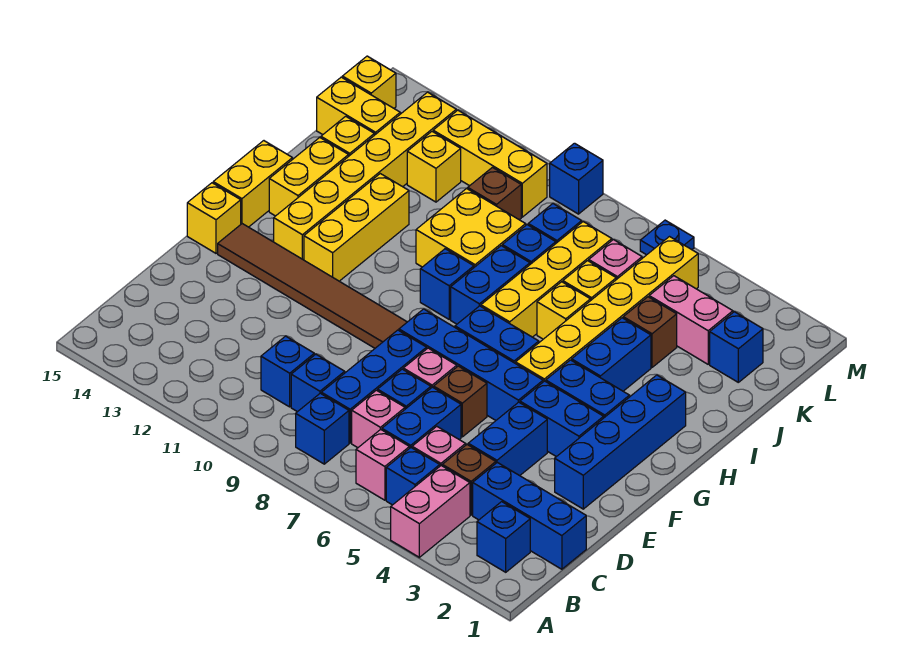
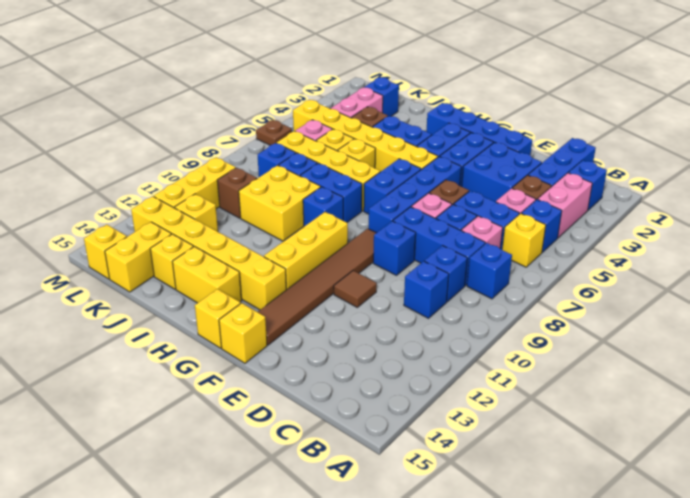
pink 1x2 brick [391,466,470,557] -> pink 1x2 brick turned to [538,173,592,238]
pink 1x1 brick [356,429,409,500] -> yellow 1x1 brick [502,213,546,267]
blue 1x2 brick [468,402,547,476] -> blue 2x2 brick [462,142,542,202]
none -> brown 1x1 tile [334,271,377,307]
yellow 1x3 brick [304,174,409,281] -> yellow 1x3 brick turned to [264,212,348,290]
yellow 1x2 brick [213,141,292,227] -> yellow 1x1 brick [195,289,241,348]
blue 1x1 plate [640,220,694,255] -> brown 1x1 plate [256,120,292,145]
blue 1x1 brick [550,143,603,214] -> blue 1x1 brick moved to [373,221,416,275]

